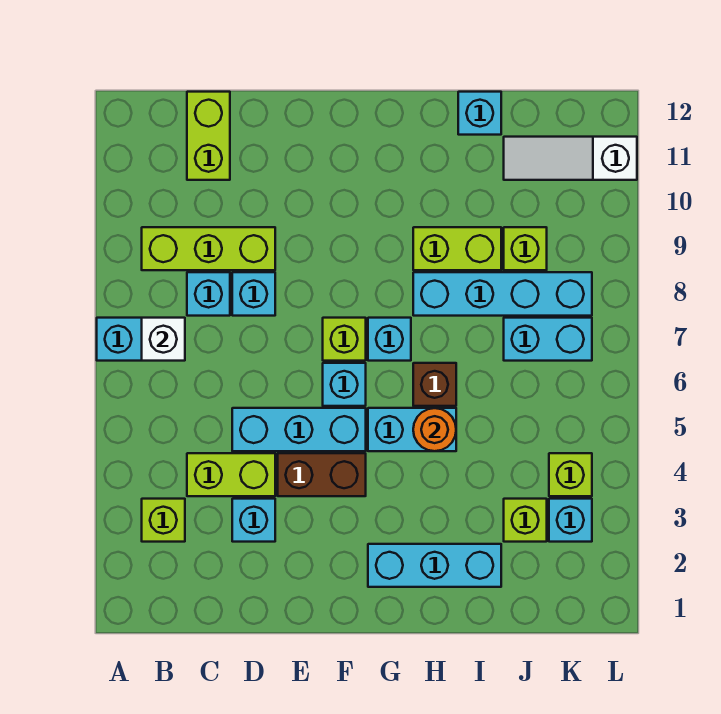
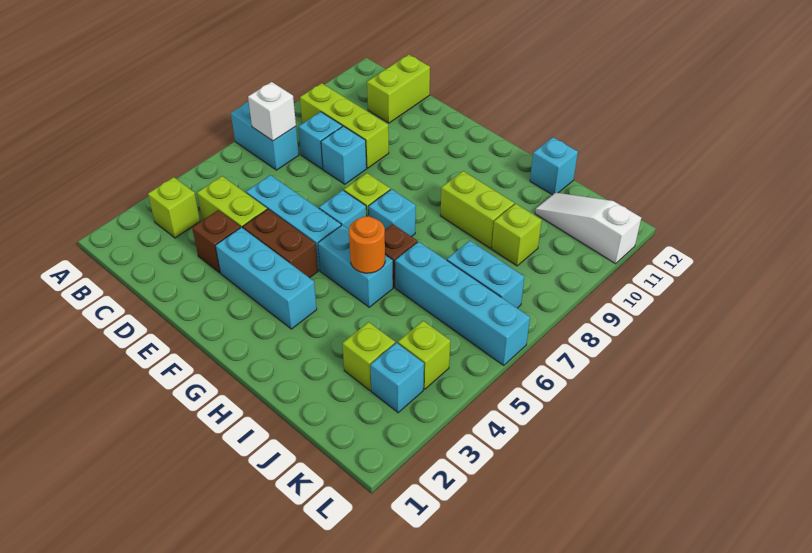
cyan 1x1 brick [232,499,275,542] -> brown 1x1 brick [192,210,240,273]
cyan 1x3 brick [368,544,501,587] -> cyan 1x3 brick moved to [215,227,317,329]
cyan 1x4 brick [413,272,592,316] -> cyan 1x4 brick moved to [395,242,530,365]

